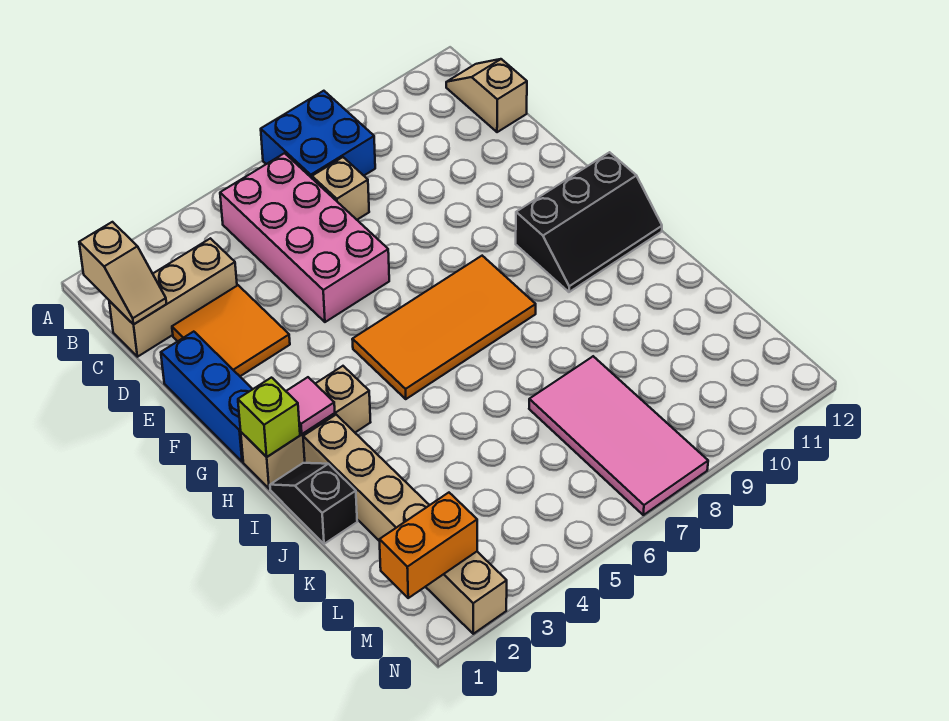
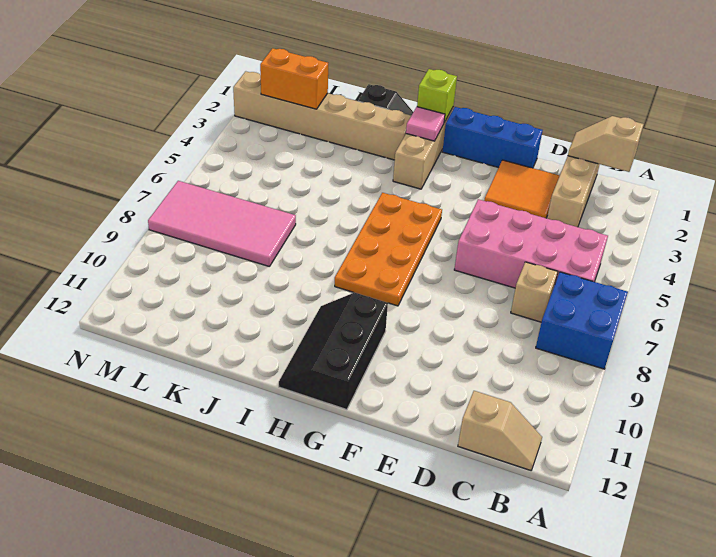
orange 2x4 tile [352,256,536,399] -> orange 2x4 plate [335,193,442,306]
orange 1x2 brick [379,493,477,598] -> orange 1x2 brick turned to [260,48,328,109]

